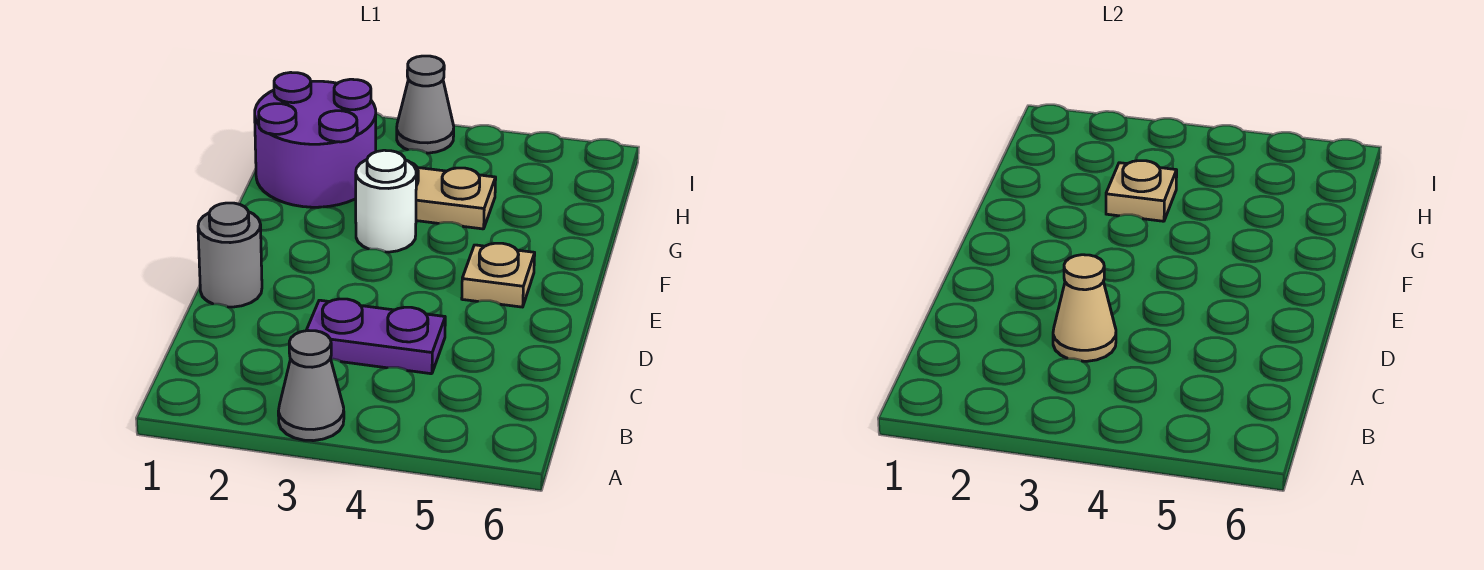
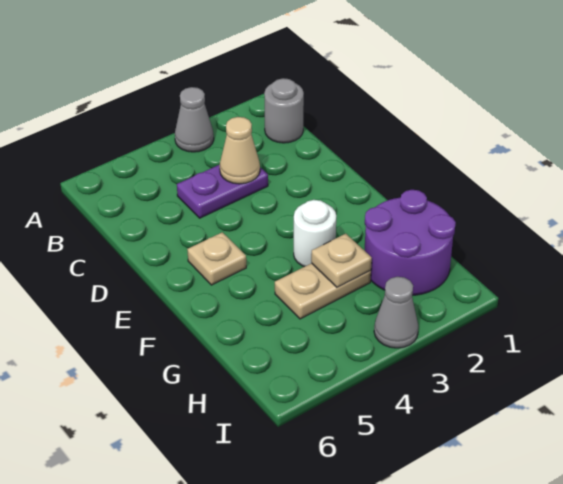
grey 1x1 round brick [198,203,262,307] -> grey 1x1 round brick moved to [264,78,304,143]

